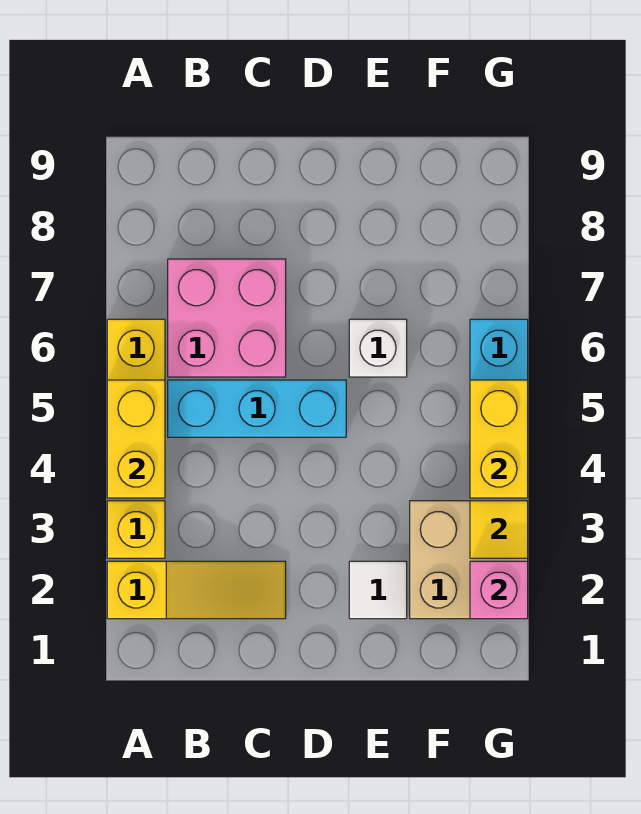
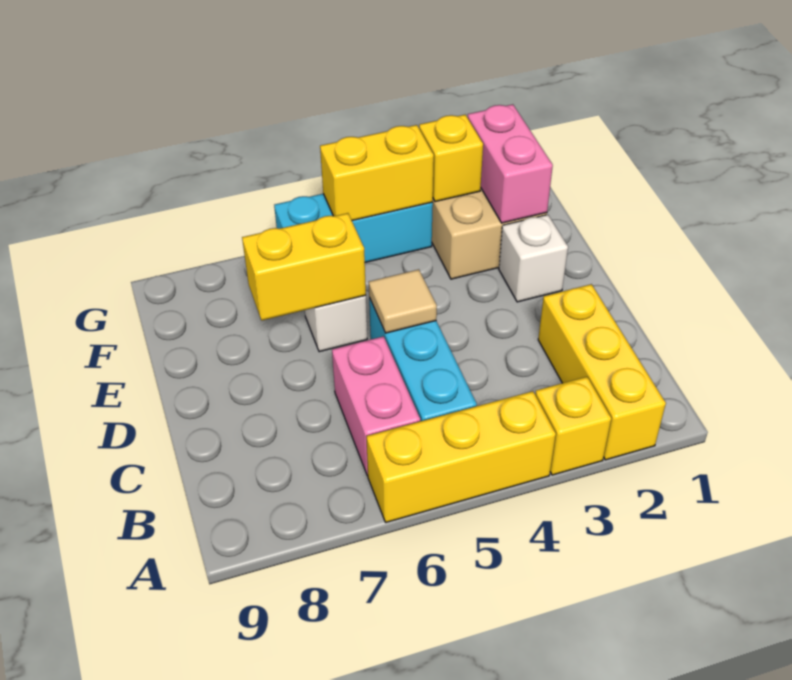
yellow 1x3 slope [107,561,286,619] -> yellow 1x3 brick [538,284,666,460]
yellow 1x2 brick [107,380,165,498] -> yellow 1x2 brick moved to [242,213,366,320]
pink 2x2 brick [168,259,286,377] -> pink 1x2 brick [332,336,420,476]
none -> tan 1x1 tile [369,269,437,333]
white 1x1 tile [349,561,407,619] -> white 1x1 brick [499,215,568,302]
pink 1x1 brick [470,561,528,619] -> pink 1x2 brick [468,104,553,223]
yellow 1x1 tile [470,501,528,558] -> yellow 1x1 brick [419,115,483,202]

